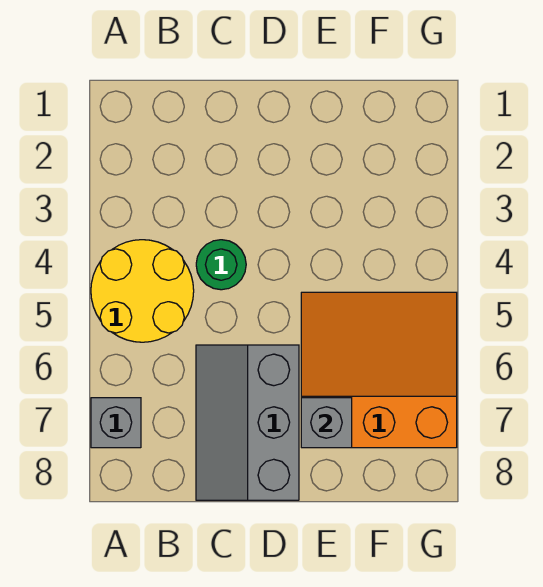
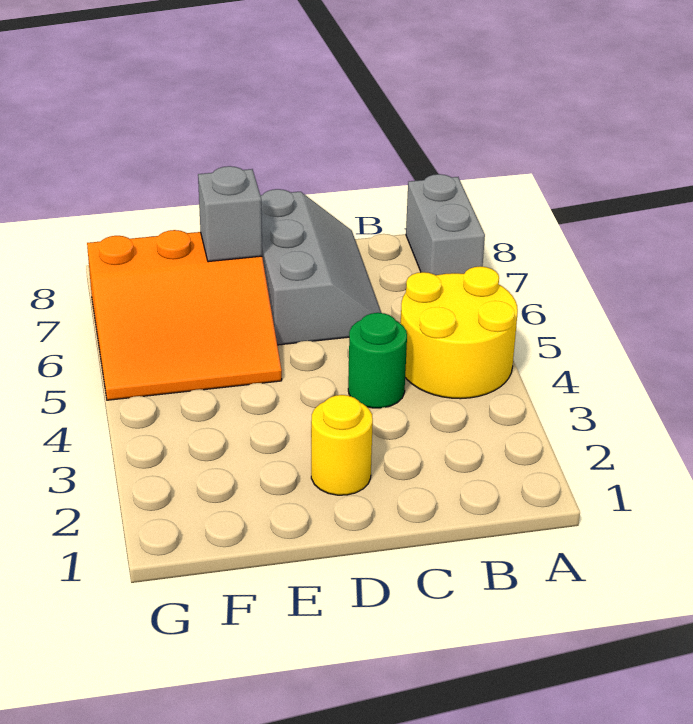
grey 1x1 brick [91,398,141,448] -> grey 1x2 brick [406,174,485,275]
none -> yellow 1x1 round brick [311,395,373,495]

